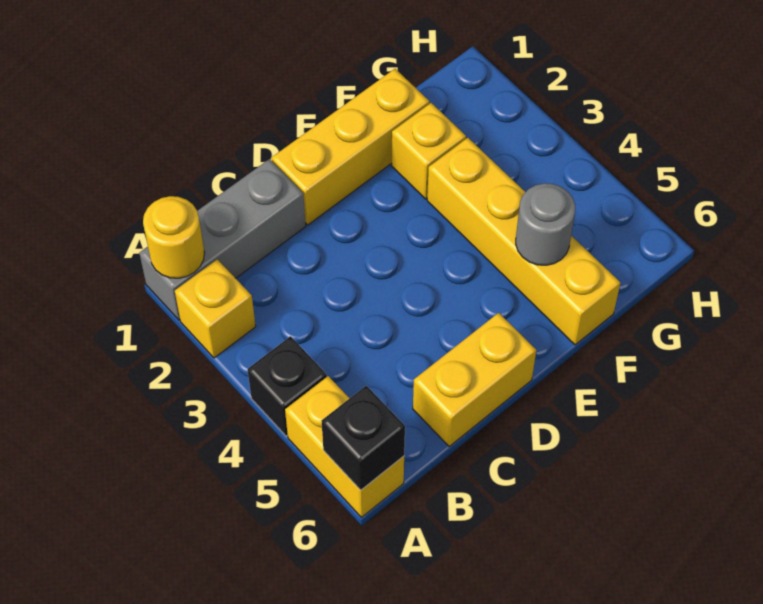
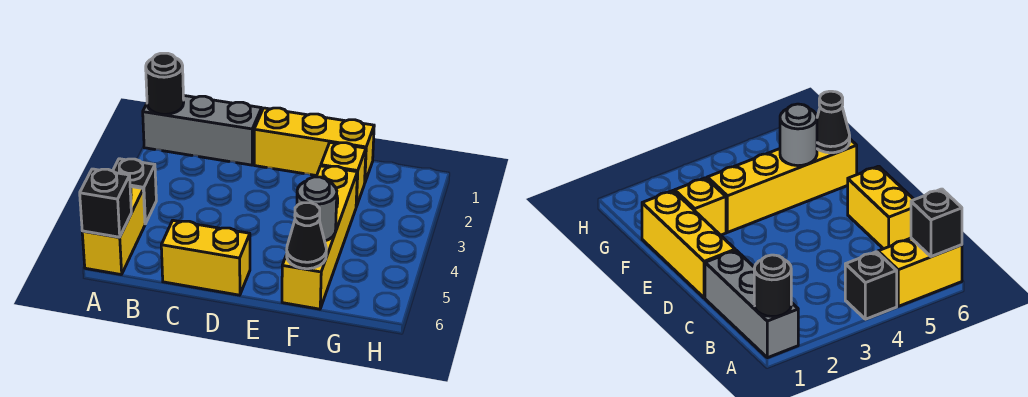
yellow 1x1 round brick [143,196,205,278] -> black 1x1 round brick [146,53,184,114]
yellow 1x1 brick [175,259,256,358] -> none
none -> black 1x1 cone [287,203,326,269]

